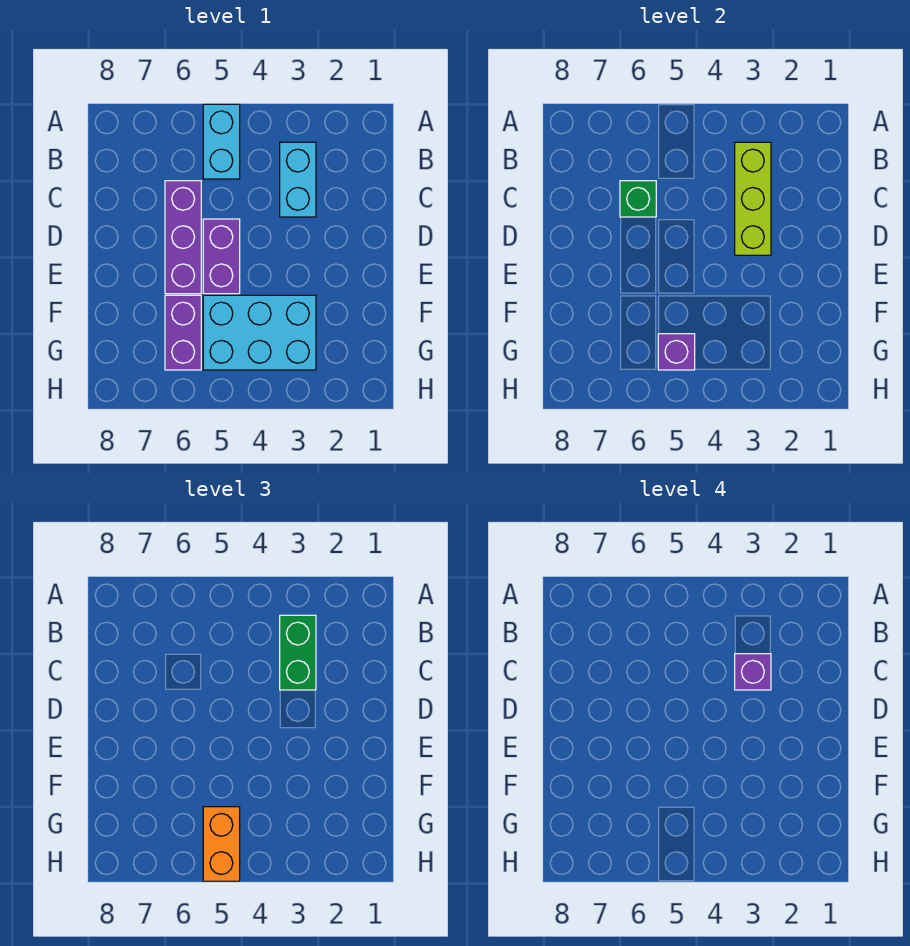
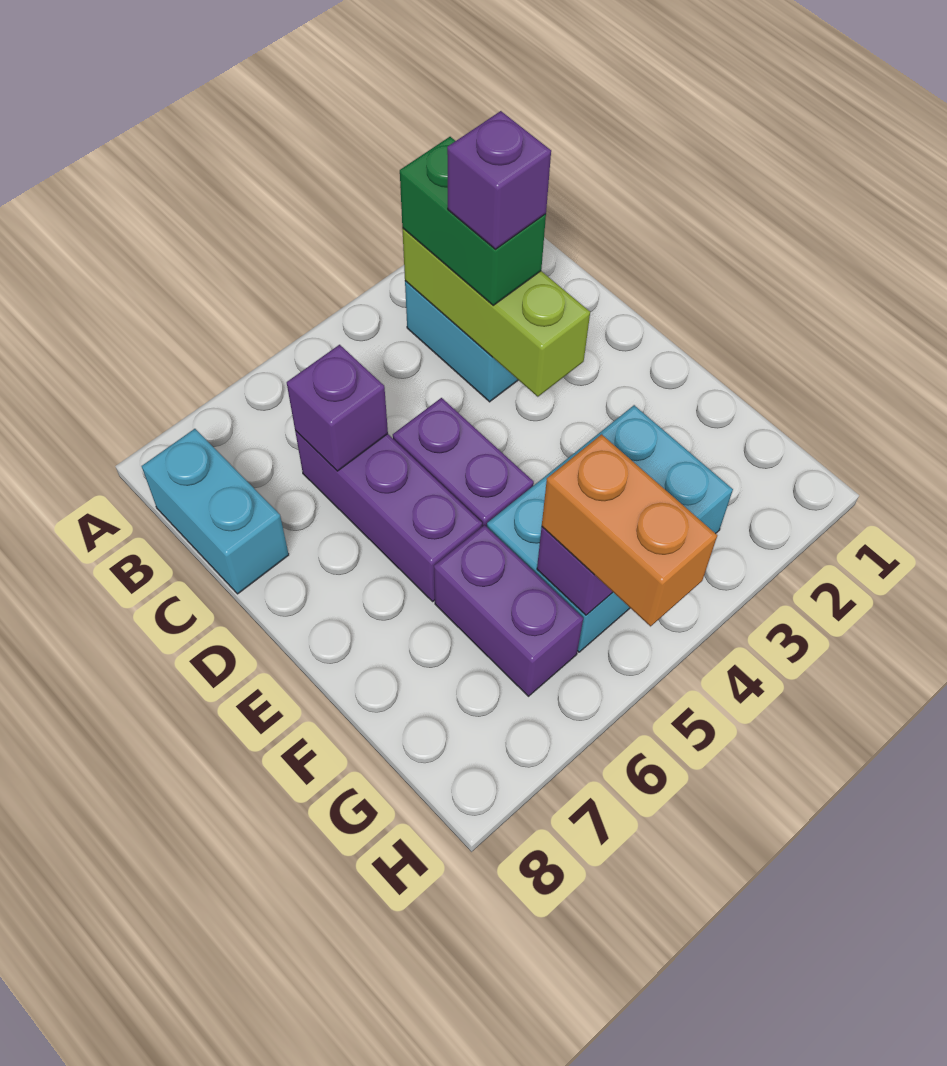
cyan 1x2 brick [203,104,240,179] -> cyan 1x2 brick moved to [142,429,289,594]
green 1x1 brick [620,181,656,217] -> purple 1x1 brick [287,345,388,471]

